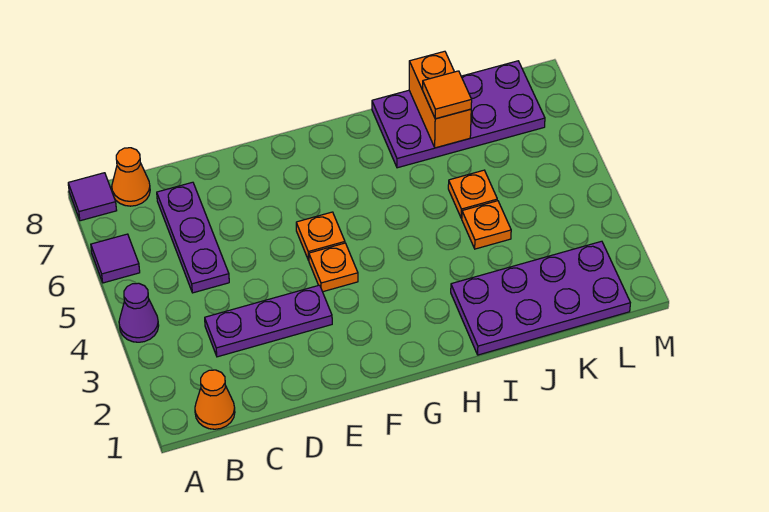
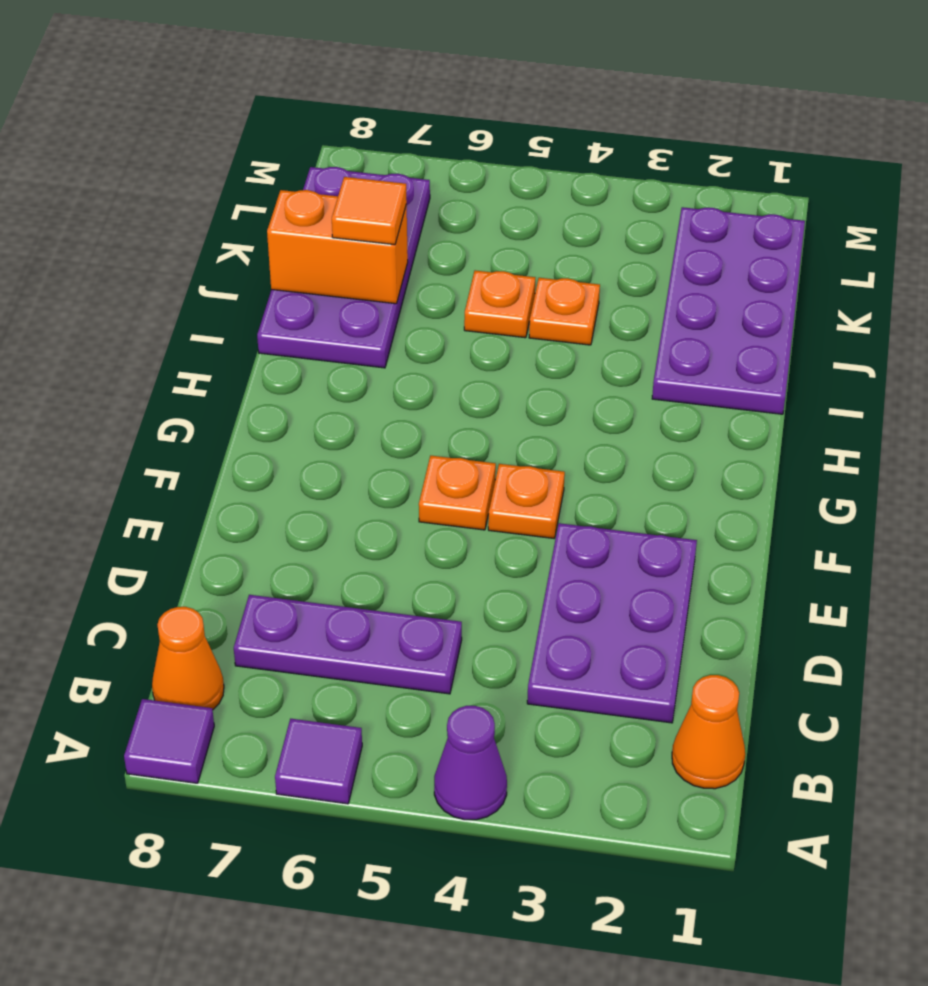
purple 1x3 plate [205,285,332,357] -> purple 2x3 plate [527,523,697,723]

